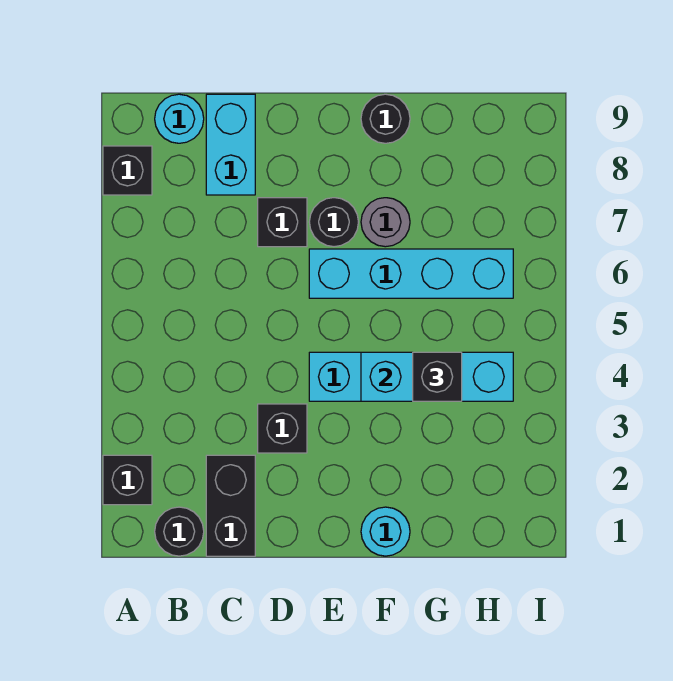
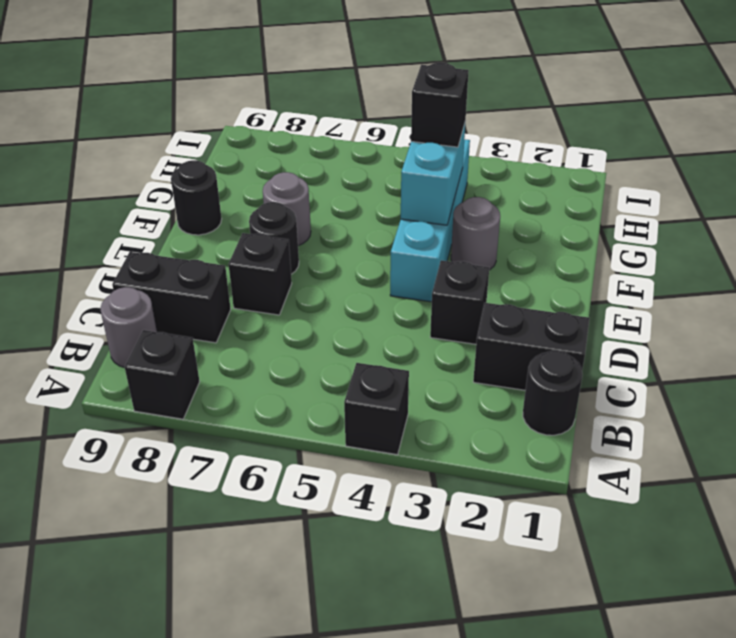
black 1x1 brick [103,455,152,505] -> black 1x1 brick moved to [344,363,409,455]
cyan 1x1 round brick [155,94,204,143] -> grey 1x1 round brick [100,287,157,368]
cyan 1x2 brick [206,94,255,195] -> black 1x2 brick [112,252,231,343]
cyan 1x4 brick [309,249,513,298] -> none
cyan 1x1 round brick [361,507,410,556] -> none
none -> grey 1x1 round brick [451,197,500,270]

